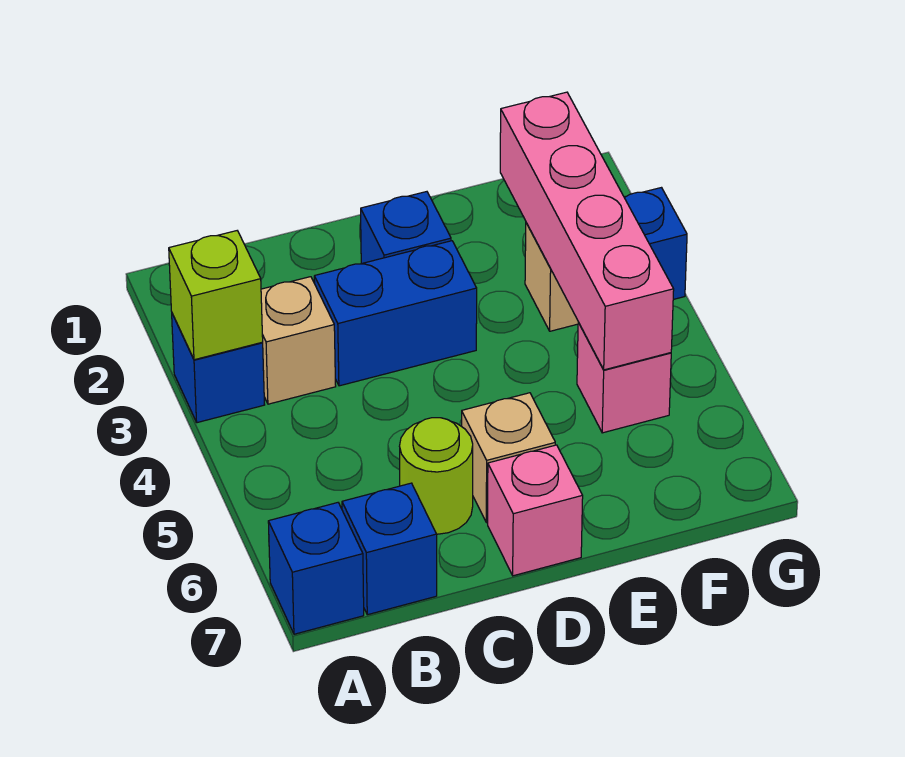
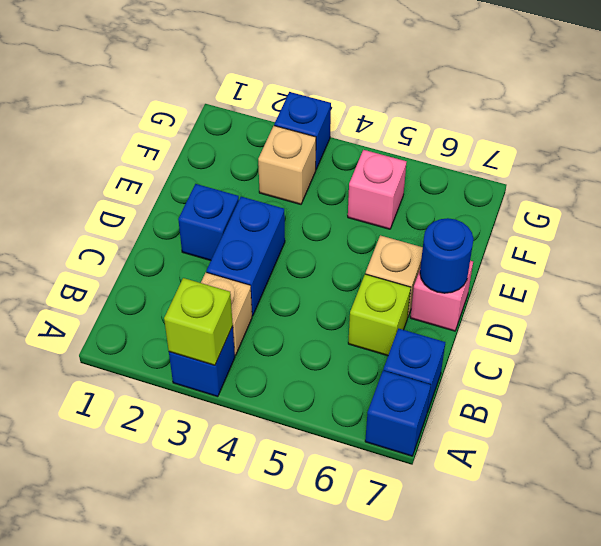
lime 1x1 round brick [399,418,473,534] -> lime 1x1 brick [348,274,411,356]
none -> blue 1x1 round brick [420,218,473,293]
pink 1x4 brick [500,92,674,370] -> none

